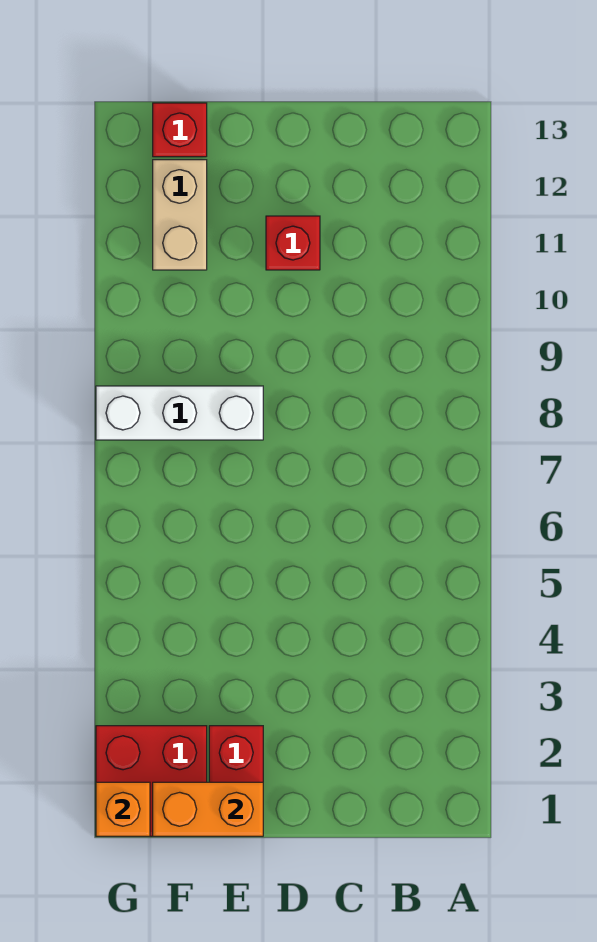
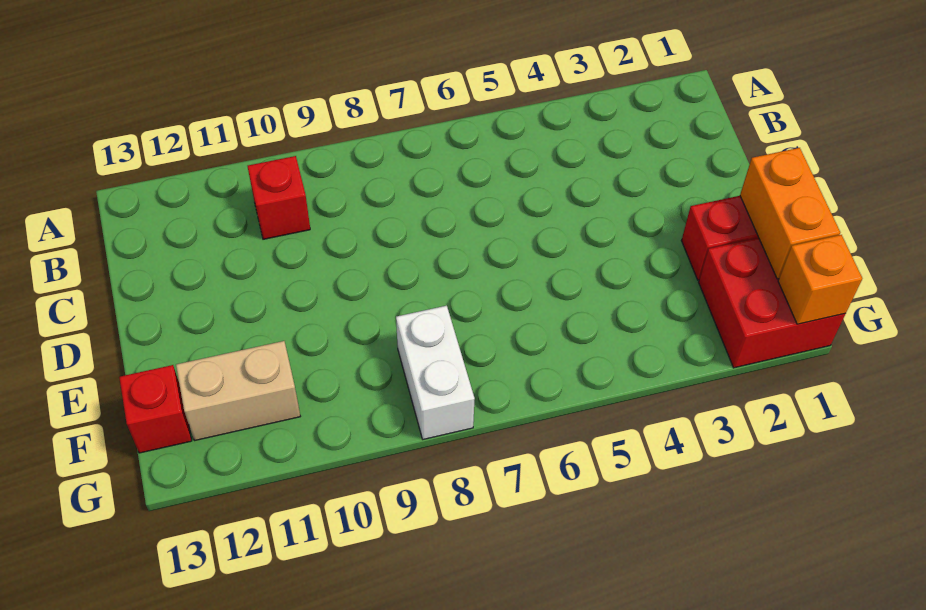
red 1x1 brick [266,216,320,270] -> red 1x1 brick moved to [248,156,310,239]
white 1x3 brick [96,386,263,440] -> white 1x2 brick [396,306,475,439]

